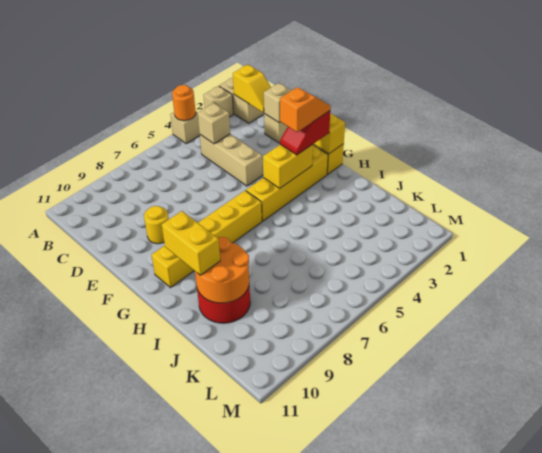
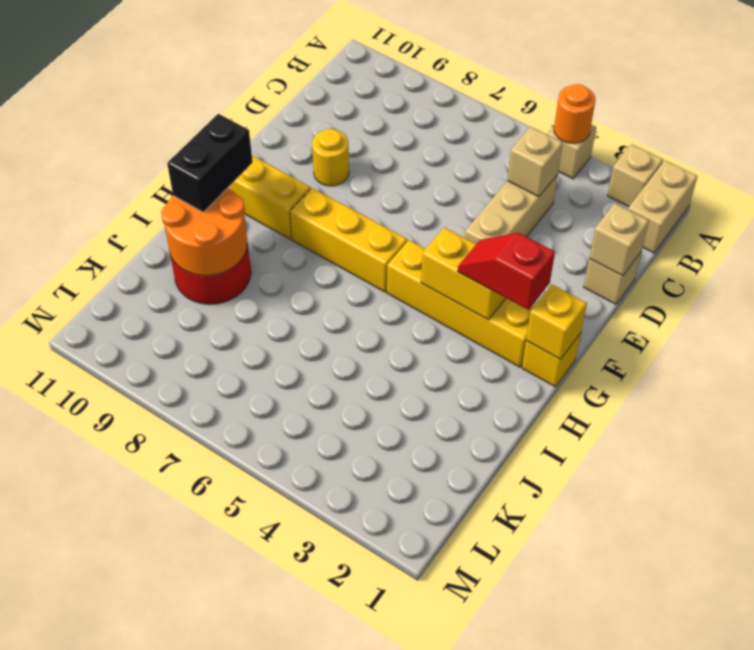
yellow 1x2 slope [233,65,271,113] -> none
orange 1x2 slope [280,87,331,132] -> none
yellow 1x2 brick [162,211,220,275] -> black 1x2 brick [167,114,253,212]

